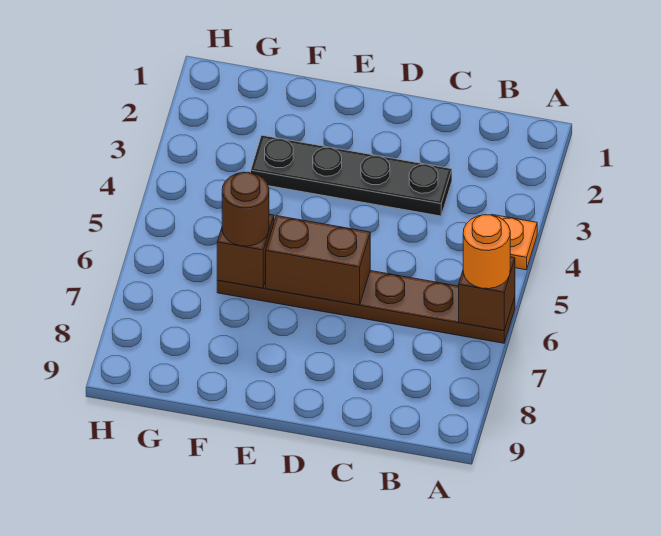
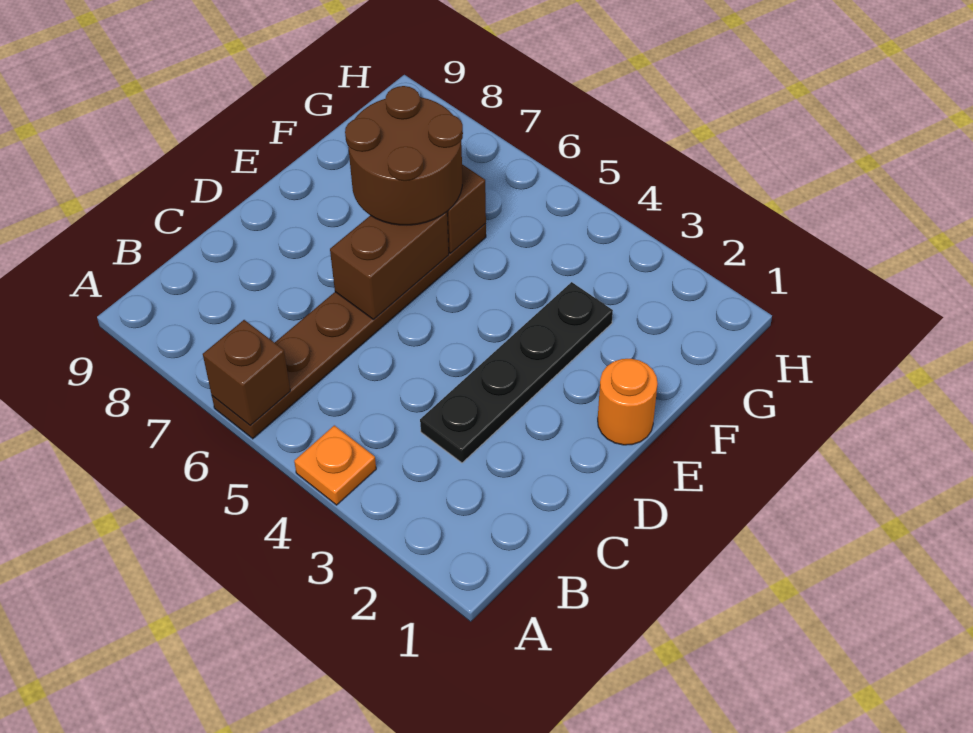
orange 1x1 round brick [463,215,510,289] -> orange 1x1 round brick moved to [598,359,658,445]
brown 1x1 round brick [222,172,269,246] -> brown 2x2 round brick [345,86,463,225]

